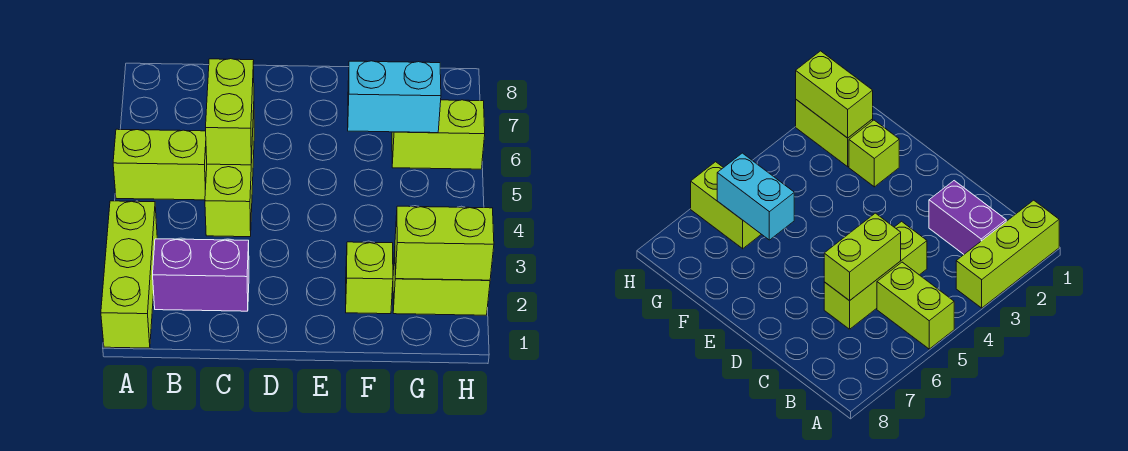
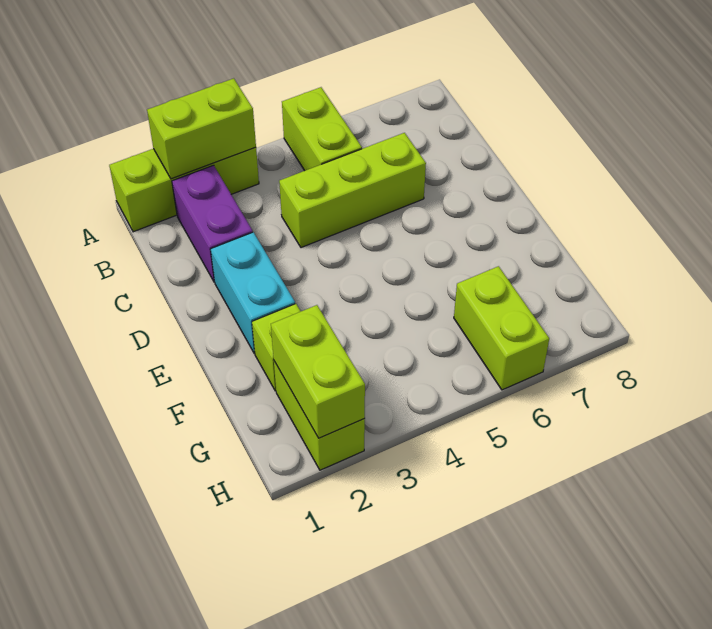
lime 1x2 brick [206,59,254,165] -> lime 1x2 brick moved to [147,78,256,179]
cyan 1x2 brick [348,61,441,133] -> cyan 1x2 brick moved to [211,232,295,354]

